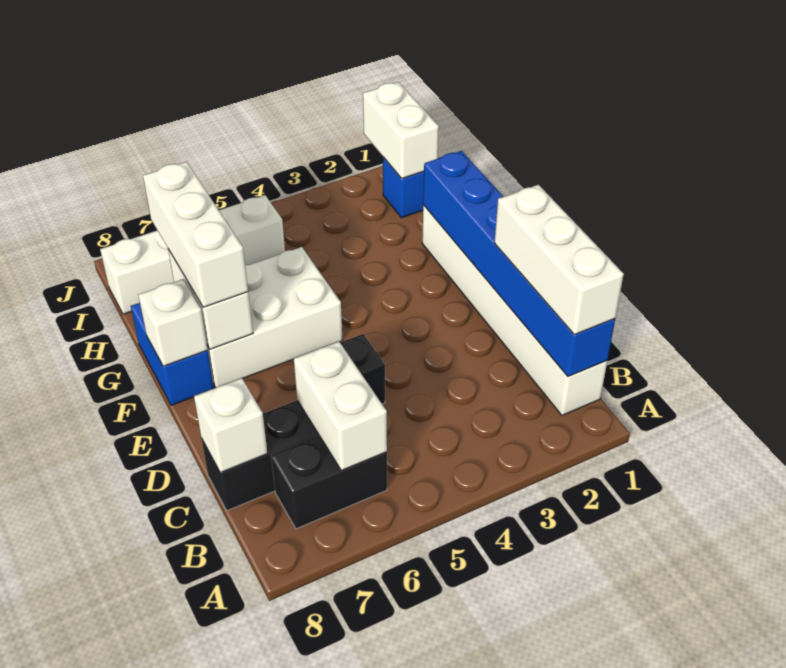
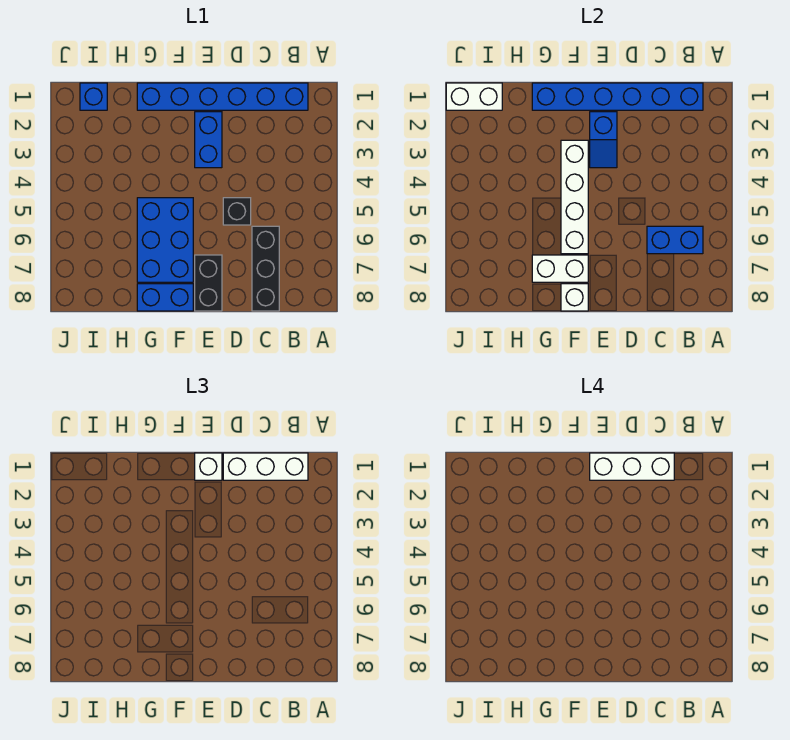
white 1x6 brick [422,205,607,415] -> blue 1x6 brick [137,83,308,110]
black 1x2 brick [271,436,387,529] -> black 1x2 brick moved to [195,255,222,311]
white 1x2 brick [294,342,387,470] -> blue 1x2 brick [647,226,703,254]
white 1x1 brick [194,378,267,473] -> white 1x1 brick moved to [195,453,222,480]
none -> blue 1x2 brick [195,112,222,168]
none -> blue 1x2 slope [590,112,617,168]
white 2x3 brick [207,247,343,388] -> blue 2x3 brick [137,198,193,282]
white 1x3 brick [143,162,248,307] -> white 1x3 brick moved to [590,453,674,480]
white 1x4 brick [100,195,285,314] -> white 1x4 brick moved to [561,140,588,254]

